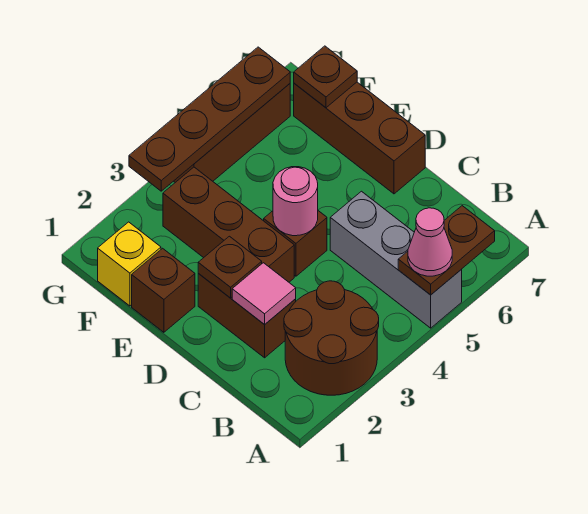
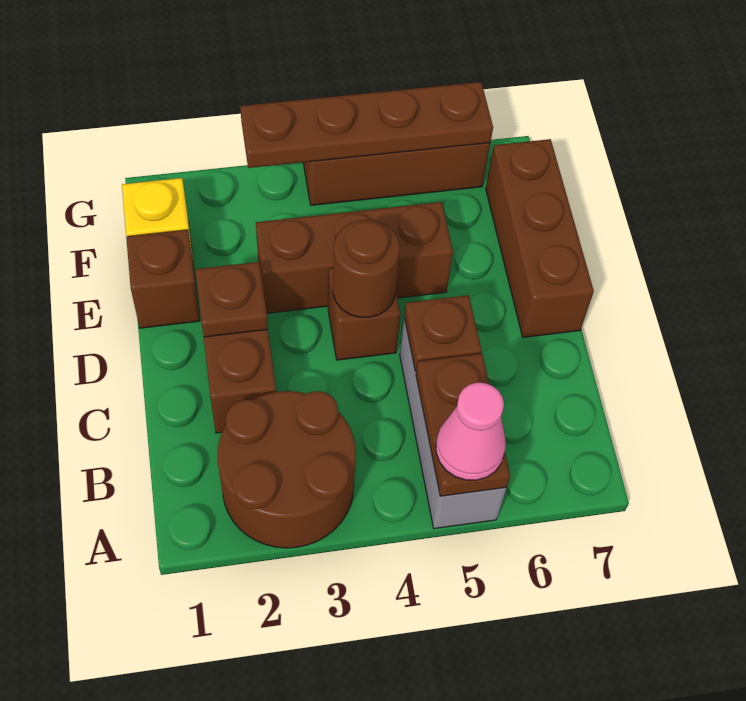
brown 1x2 plate [398,206,495,295] -> brown 1x2 plate turned to [416,354,510,496]
pink 1x1 tile [232,263,296,325] -> none
brown 1x3 brick [163,167,294,282] -> brown 1x3 brick turned to [256,202,453,313]
pink 1x1 round brick [273,167,318,236] -> brown 1x1 round brick [333,220,400,317]
brown 1x1 plate [294,46,357,108] -> brown 1x1 plate moved to [404,295,482,371]

